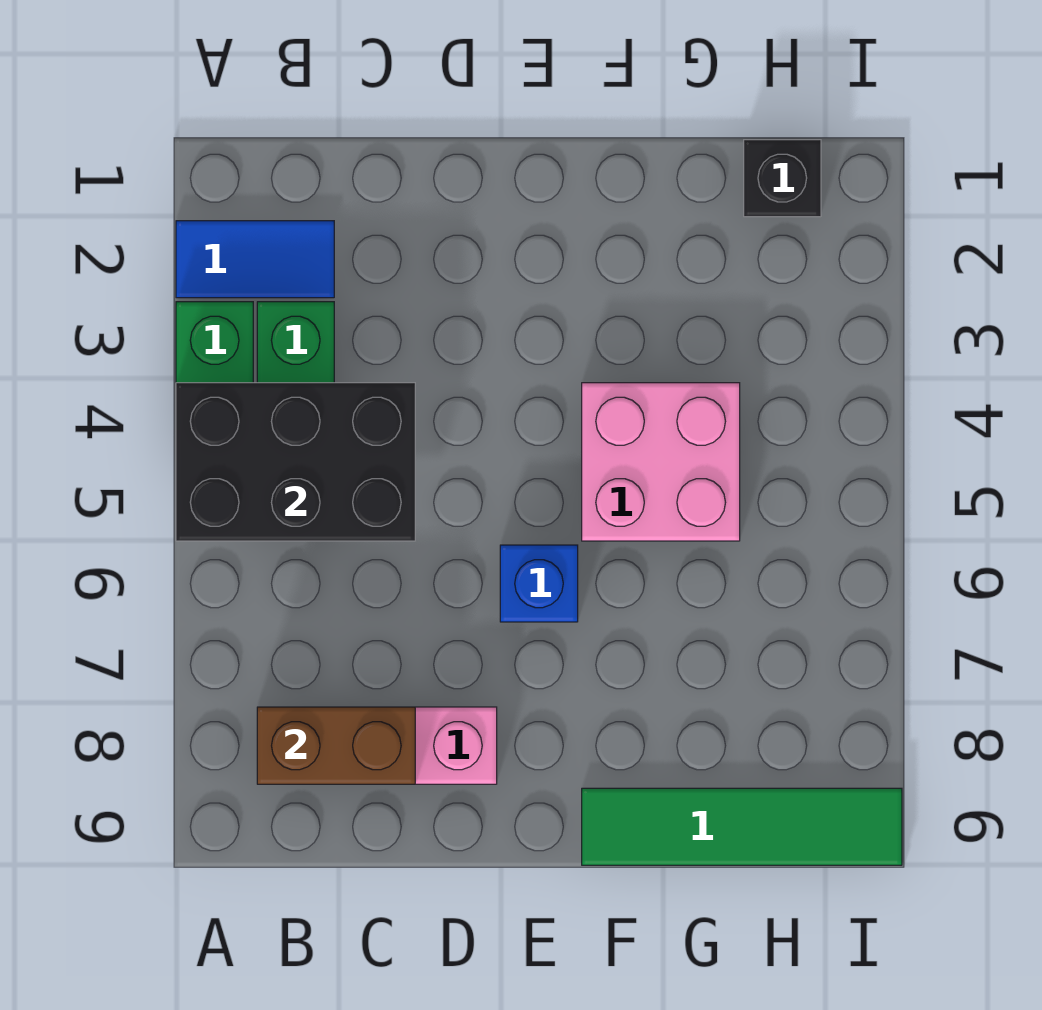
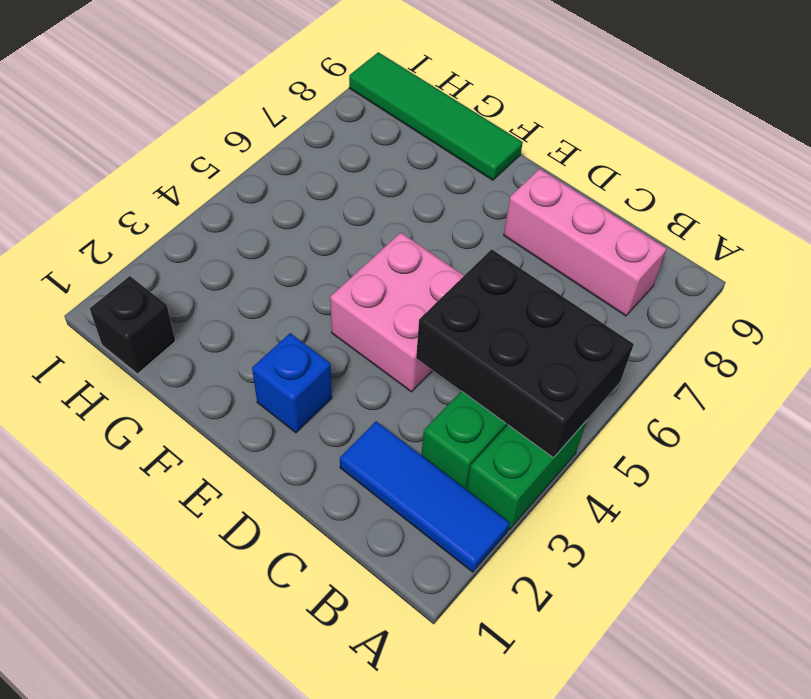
blue 1x2 tile [176,221,334,298] -> blue 1x3 tile [340,421,510,572]
brown 1x2 brick [257,707,415,784] -> none
blue 1x1 brick [500,545,578,622] -> blue 1x1 brick moved to [252,333,332,433]
pink 2x2 brick [582,383,740,541] -> pink 2x2 brick moved to [330,233,464,392]

